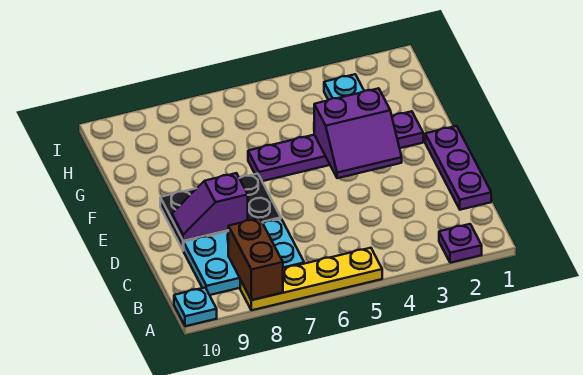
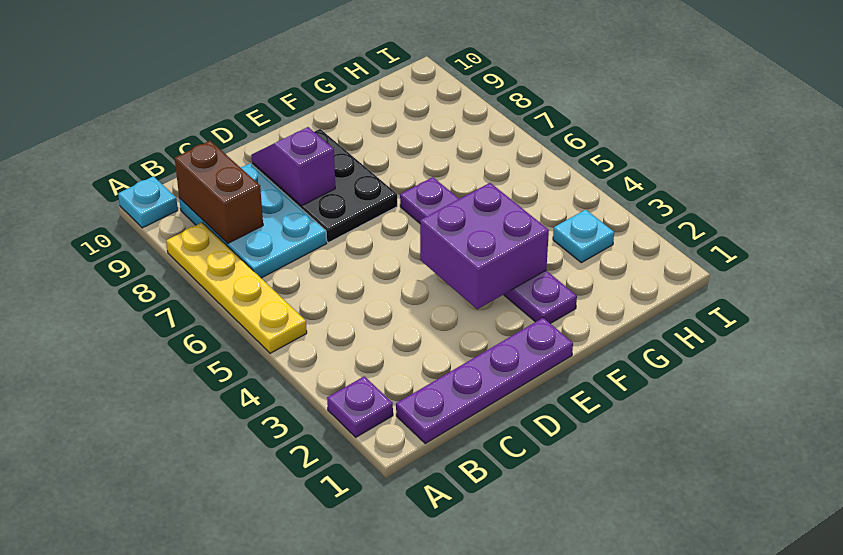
brown 1x2 brick [228,218,283,300] -> brown 1x2 brick turned to [175,141,263,243]
purple 1x3 plate [425,126,491,210] -> purple 1x4 plate [396,318,573,443]
purple 2x2 slope [314,88,402,178] -> purple 2x2 brick [420,183,549,309]

